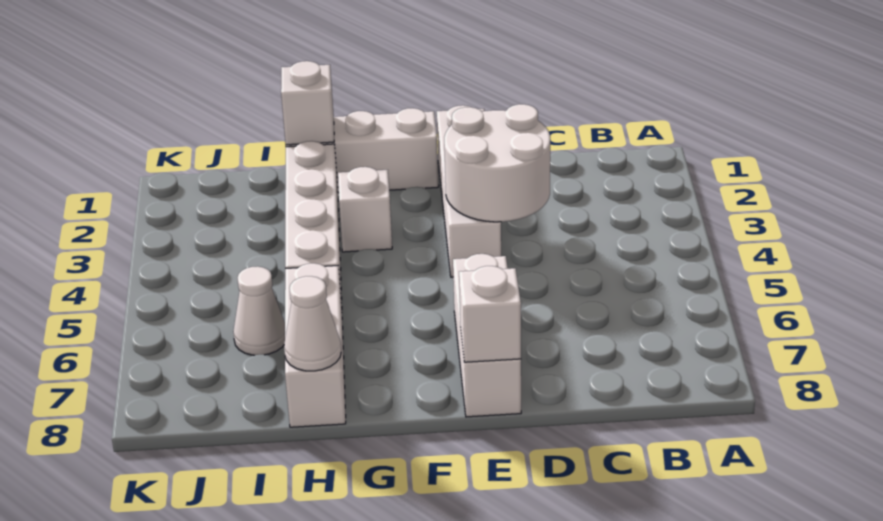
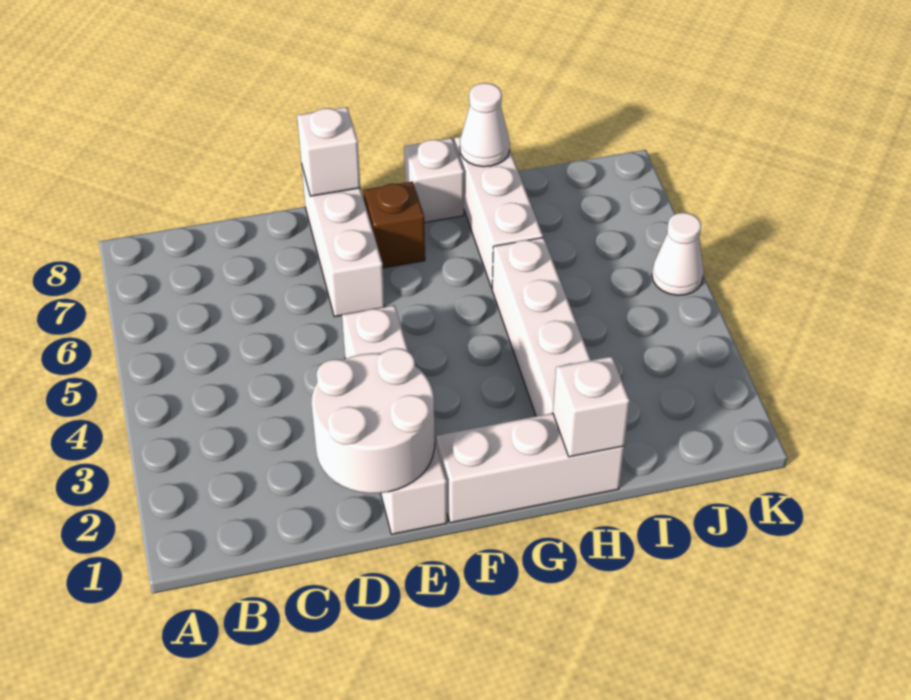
white 2x2 round brick [444,104,550,222] -> white 2x2 round brick moved to [311,348,435,493]
none -> brown 1x1 brick [363,182,425,268]
white 1x1 brick [338,167,392,252] -> white 1x1 brick moved to [404,138,464,223]
white 1x1 cone [233,266,285,355] -> white 1x1 cone moved to [652,213,704,295]

